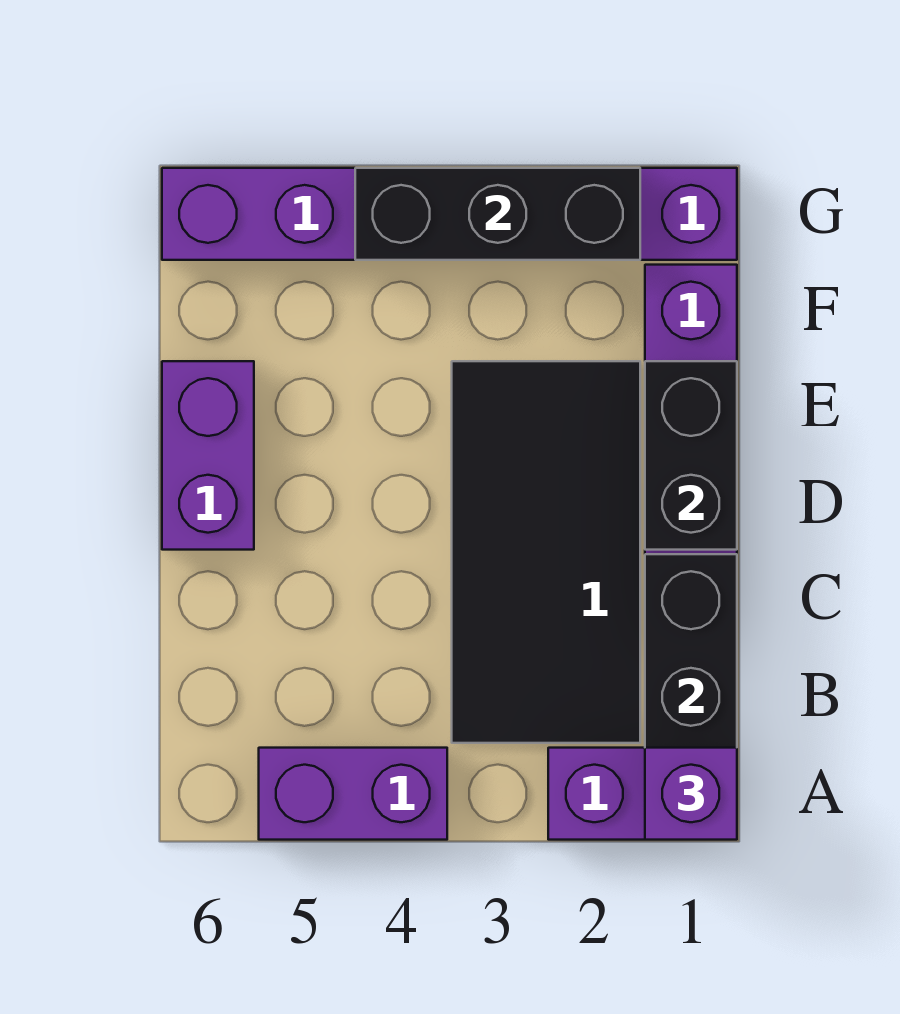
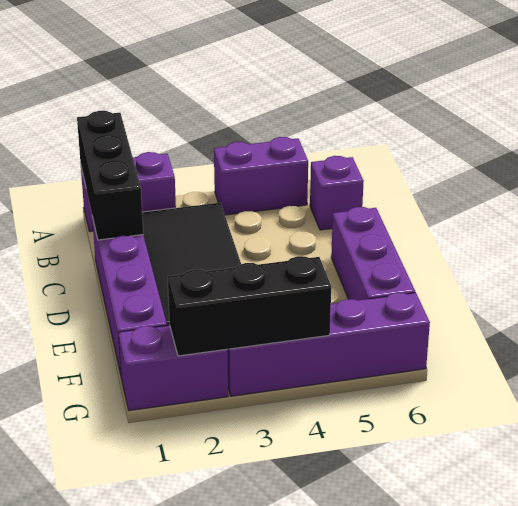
purple 1x1 brick [645,748,737,840] -> purple 1x1 brick moved to [310,156,364,230]
black 1x2 brick [645,361,737,550] -> none
purple 1x2 brick [162,361,254,550] -> purple 1x3 brick [331,207,415,300]

